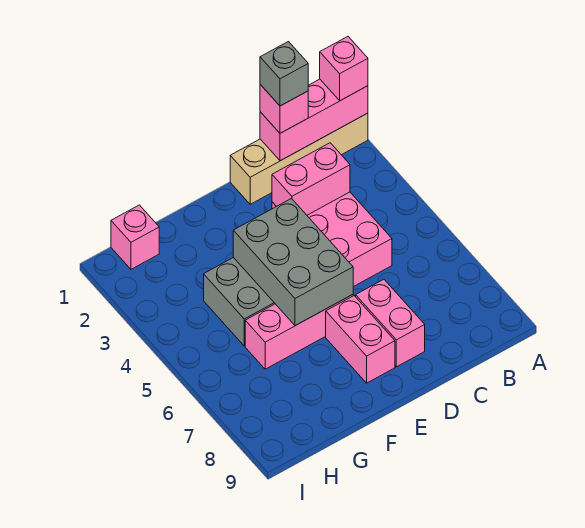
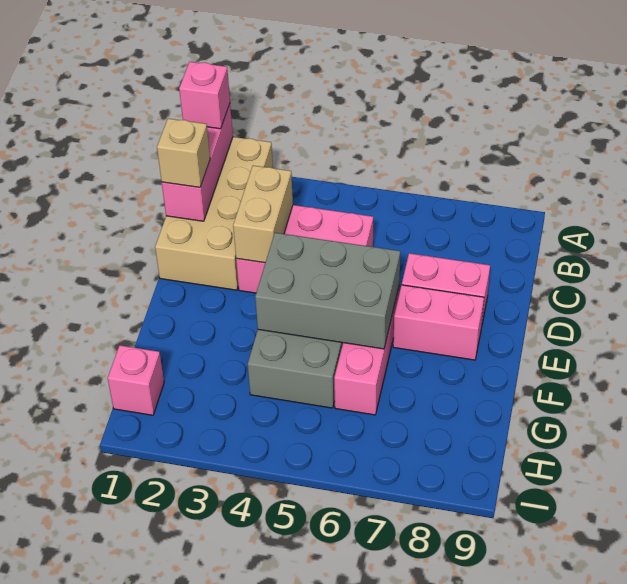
tan 1x4 brick [230,113,368,204] -> tan 2x4 brick [155,137,273,290]
pink 1x1 brick [260,85,308,133] -> tan 1x1 brick [157,119,210,187]
grey 1x1 brick [260,42,308,106] -> none
pink 1x2 brick [272,143,350,215] -> tan 1x2 brick [233,166,293,263]

